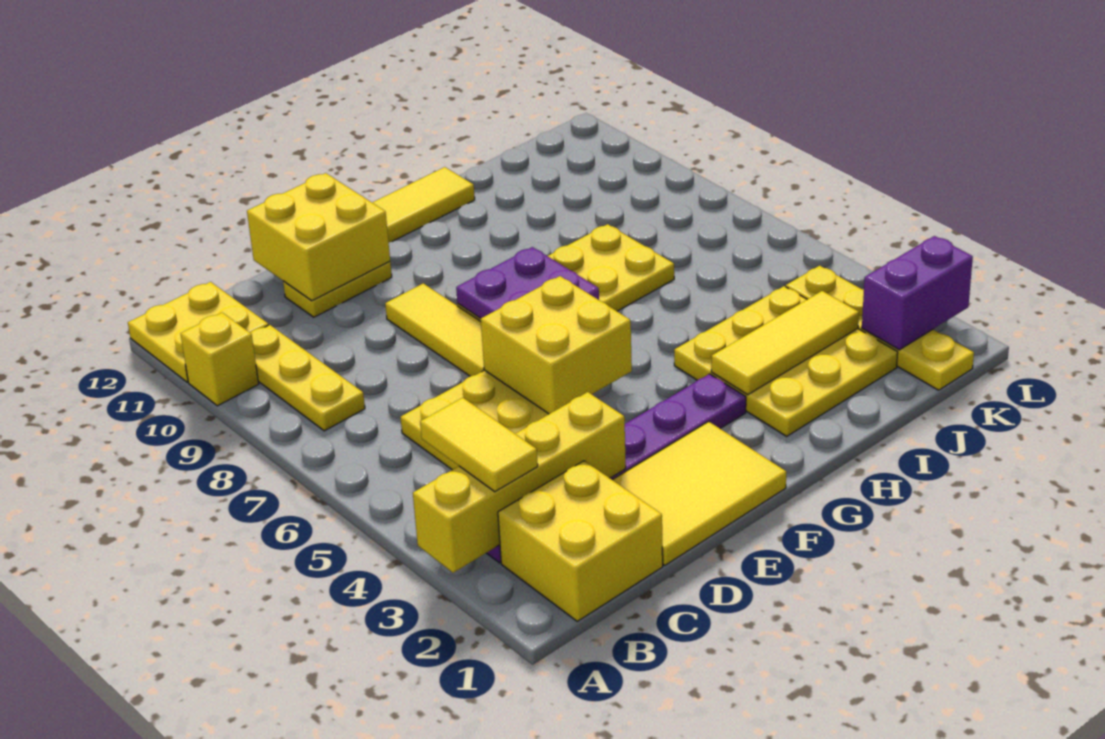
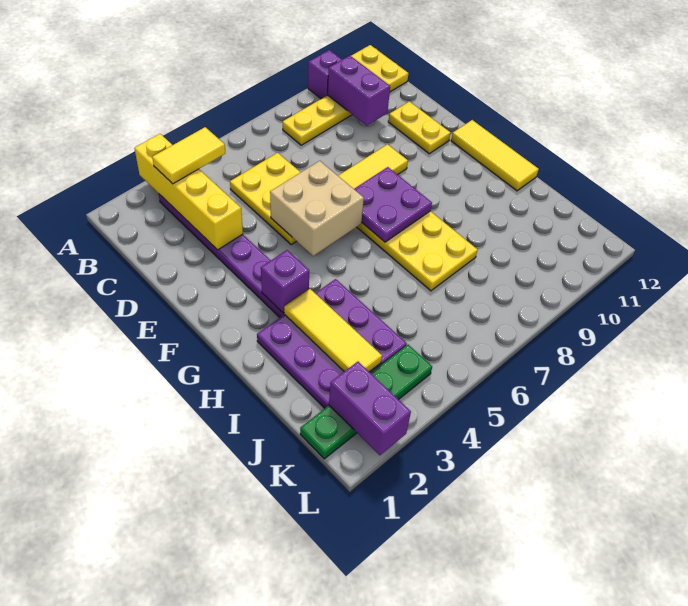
yellow 1x1 brick [181,313,259,406] -> purple 1x1 brick [308,50,342,99]
yellow 2x2 brick [498,461,663,621] -> none
none -> purple 1x2 brick [328,56,390,126]
yellow 2x3 tile [613,422,786,565] -> none
yellow 2x2 brick [247,173,390,301] -> none
yellow 2x2 brick [481,276,632,414] -> tan 2x2 brick [270,161,364,256]
none -> purple 1x1 brick [261,250,309,313]
yellow 3x3 plate [674,286,898,436] -> purple 3x3 plate [257,279,407,408]
yellow 1x4 plate [786,266,974,390] -> green 1x4 plate [300,345,432,459]

